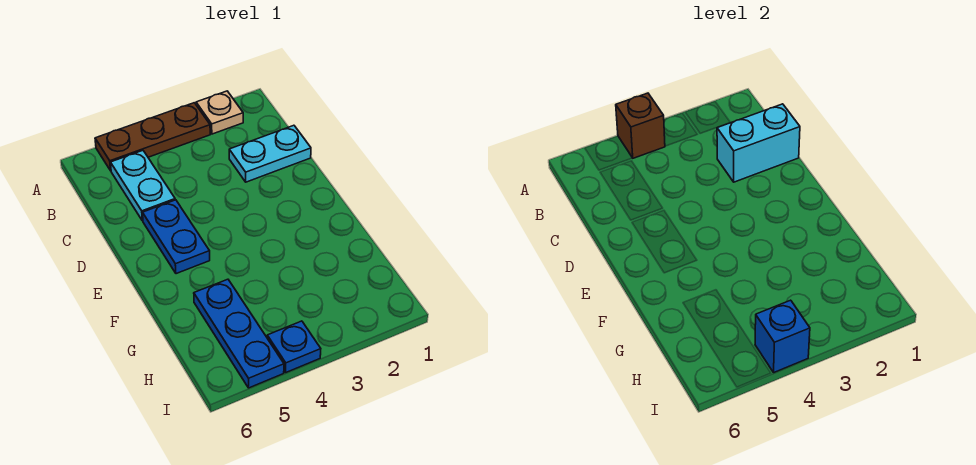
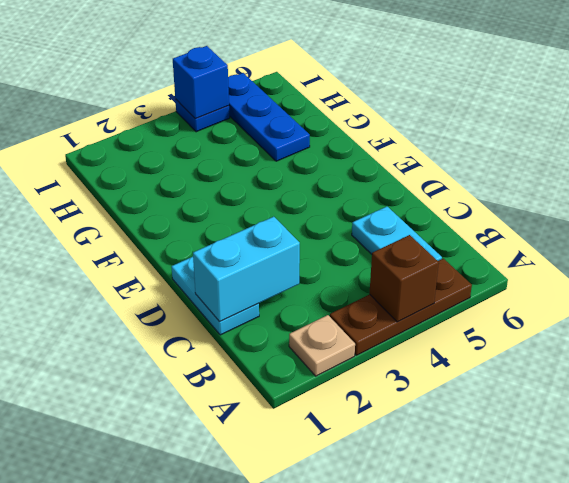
cyan 1x2 plate [229,125,311,182] -> cyan 1x2 plate turned to [171,257,259,335]
blue 1x2 plate [143,200,210,274] -> none

